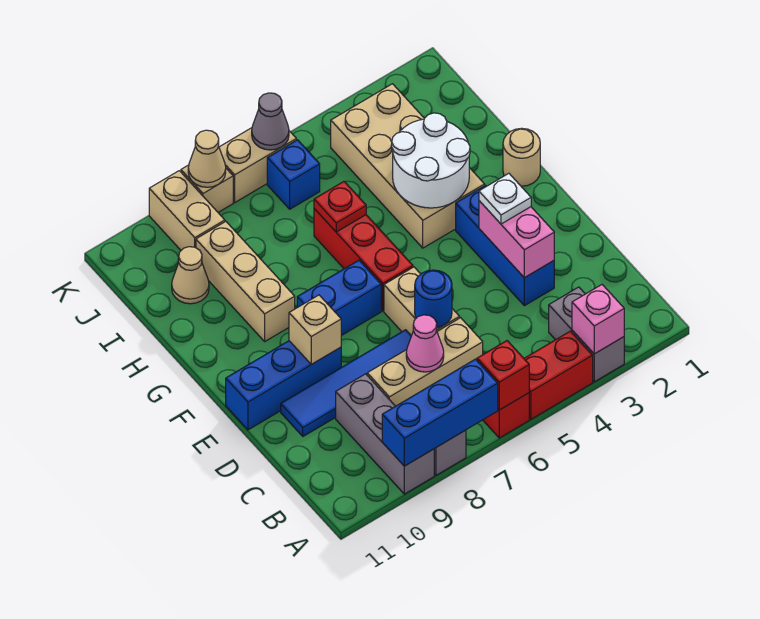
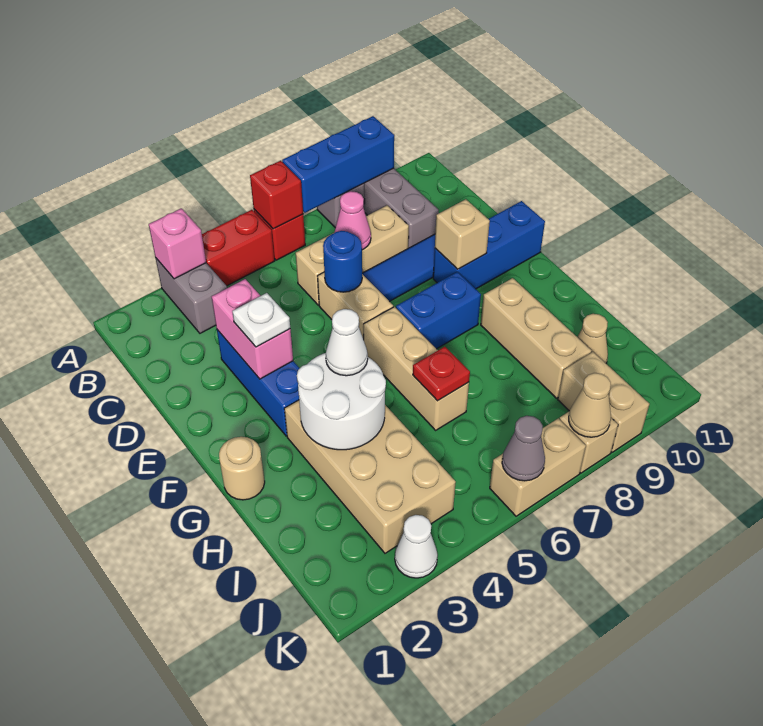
red 1x3 brick [314,209,413,311] -> tan 1x3 brick [364,307,469,430]
none -> white 1x1 cone [326,309,368,376]
blue 1x1 brick [267,140,320,209] -> none
none -> white 1x1 cone [395,515,438,578]

